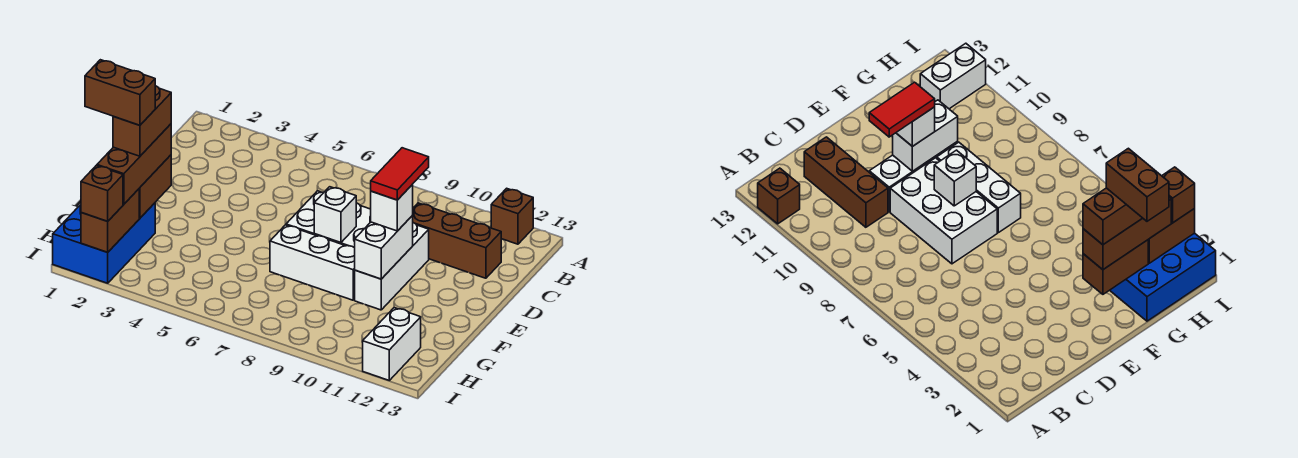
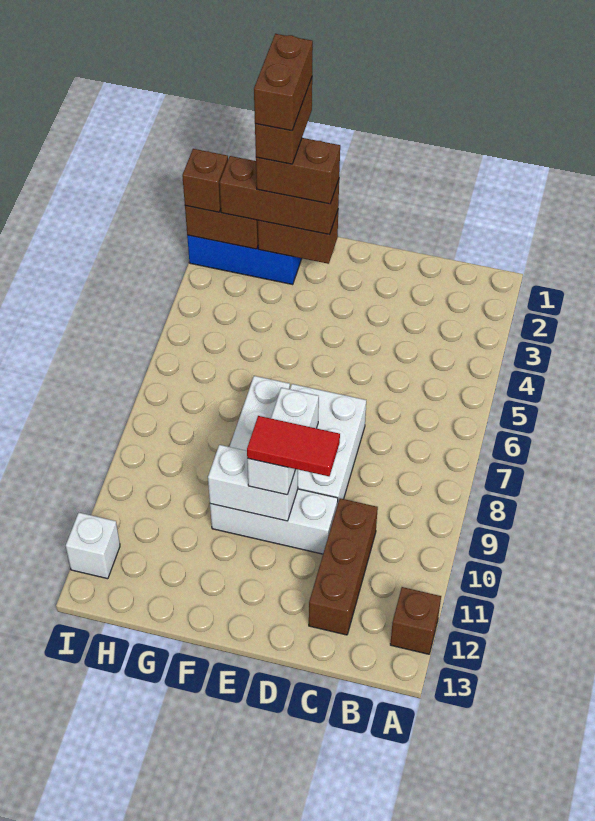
none -> brown 1x2 brick [254,34,313,131]
white 1x2 brick [363,308,421,380] -> white 1x1 brick [66,513,120,579]

